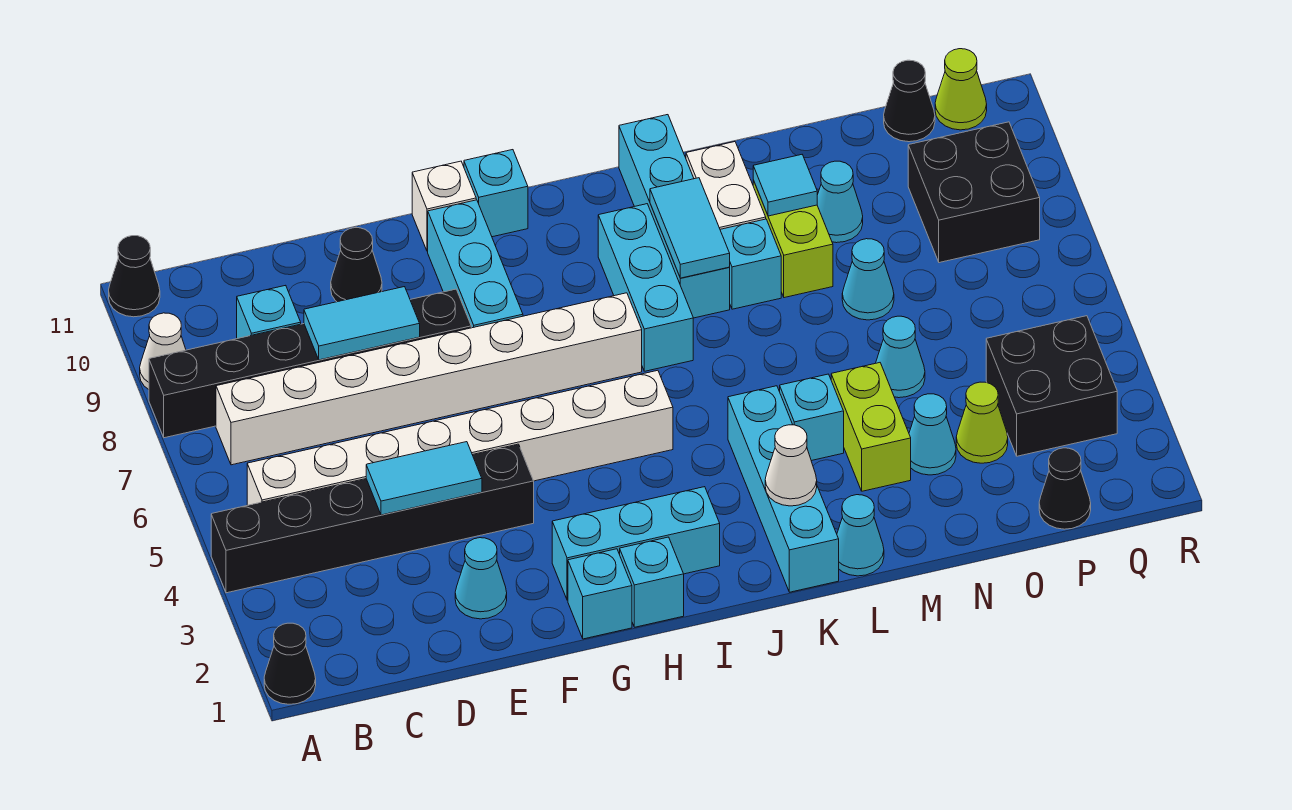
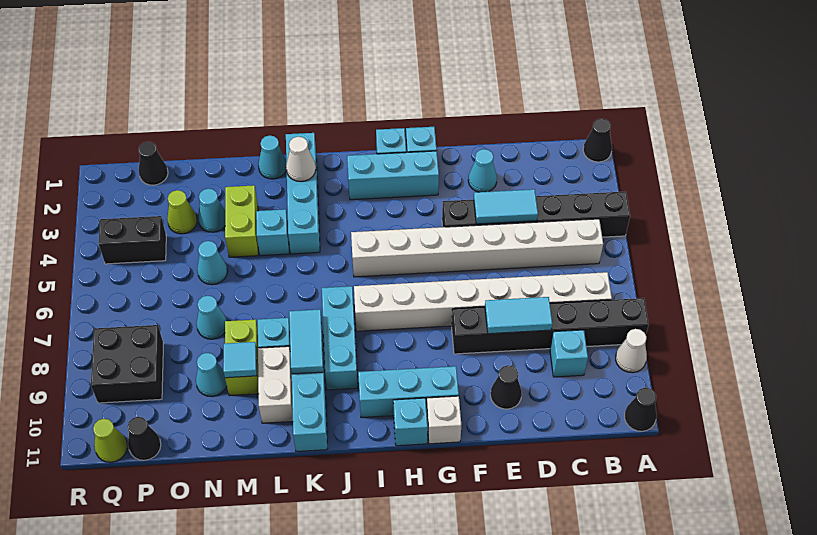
cyan 1x3 brick [428,200,523,328] -> cyan 1x3 brick turned to [358,366,459,418]
black 2x2 brick [986,316,1117,456] -> black 1x2 brick [99,216,166,264]

